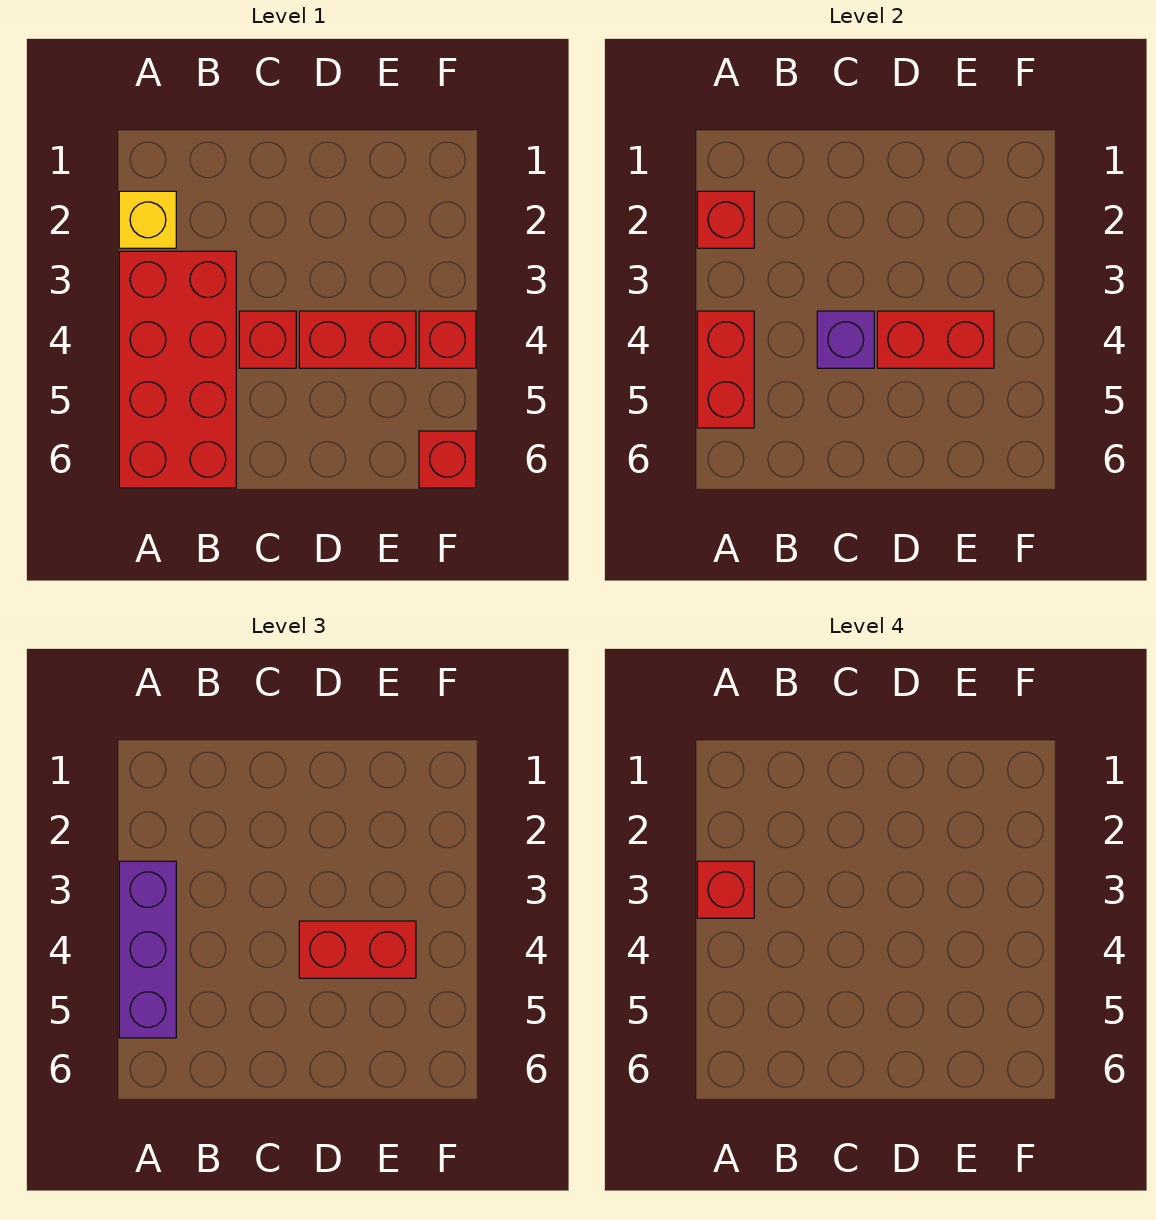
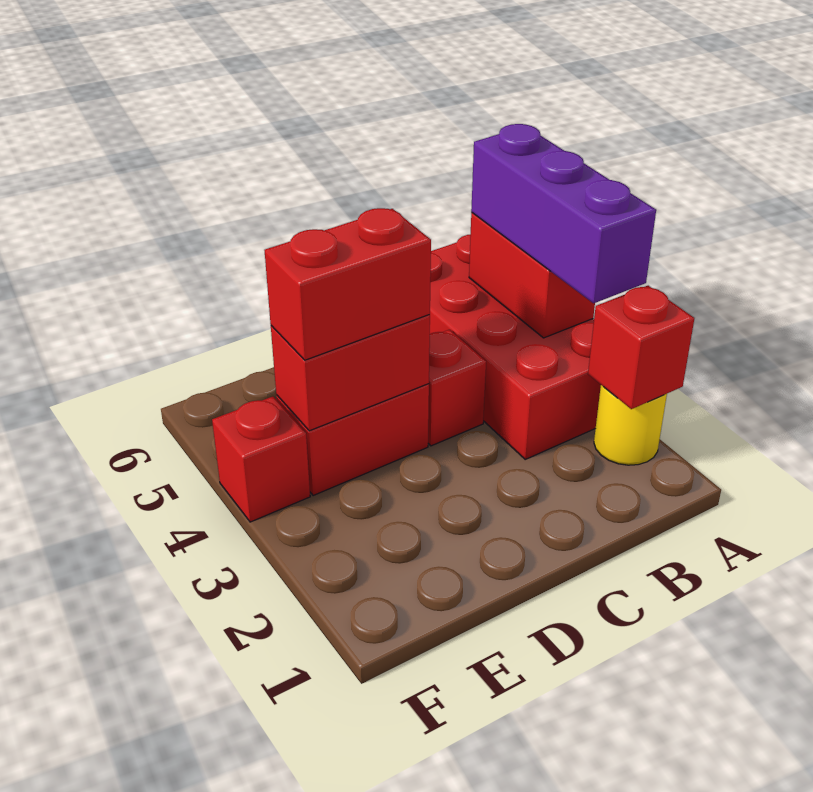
yellow 1x1 brick [119,191,176,248] -> yellow 1x1 round brick [594,385,667,465]
red 1x1 brick [697,861,754,918] -> none
purple 1x1 brick [817,311,874,368] -> none
red 1x1 brick [419,431,476,488] -> none

